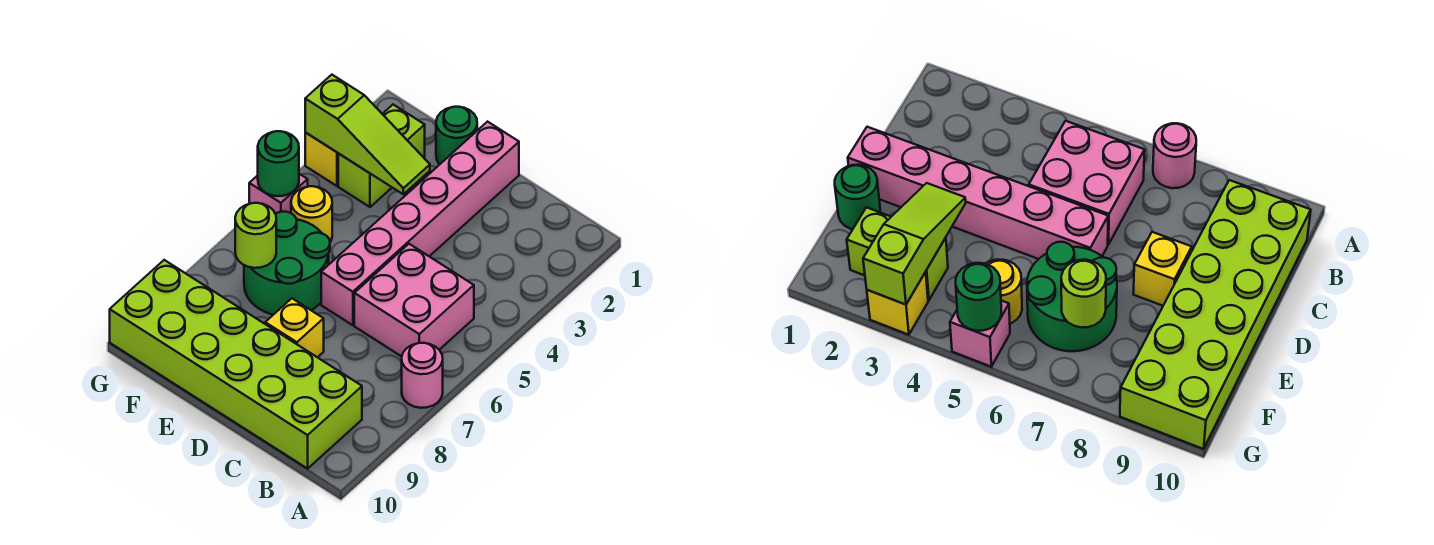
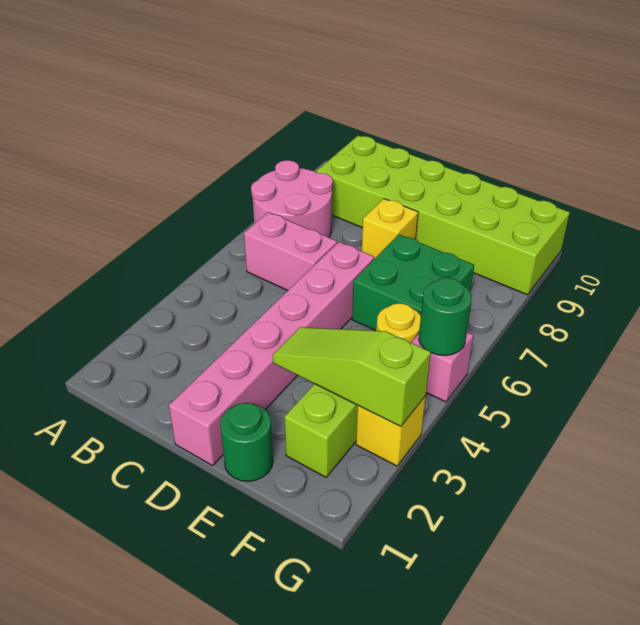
pink 1x1 round brick [402,343,443,408] -> pink 2x2 round brick [251,160,333,237]
pink 2x2 brick [354,244,474,356] -> pink 1x2 brick [244,212,337,290]
green 2x2 round brick [244,212,330,315] -> green 2x2 brick [352,234,474,331]
lime 1x1 round brick [235,203,276,268] -> none

